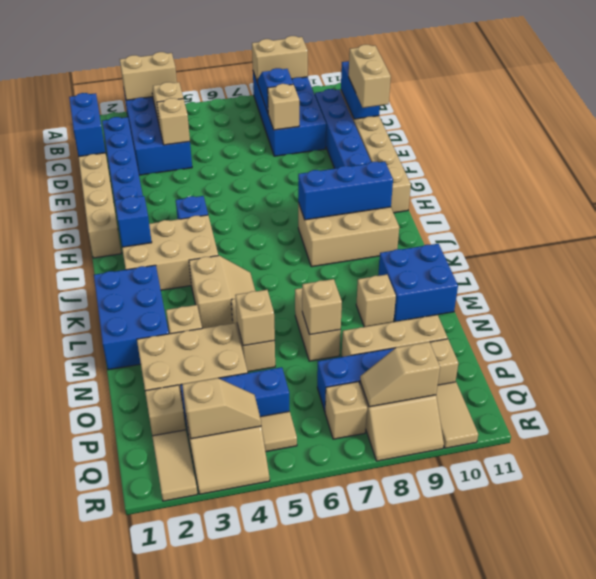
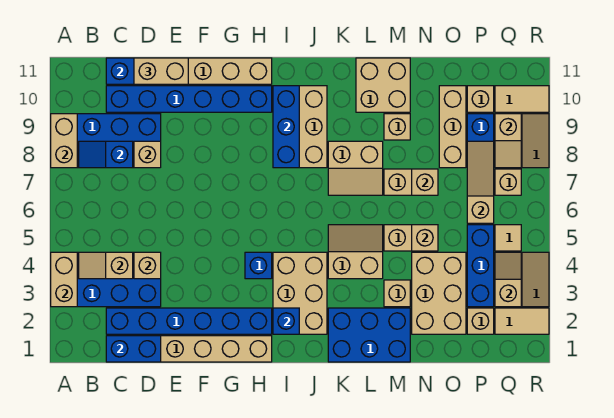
none -> tan 2x2 slope [328,141,383,195]
blue 2x2 brick [378,244,458,322] -> tan 2x2 brick [356,58,410,112]
none -> tan 1x3 slope [467,141,494,223]

